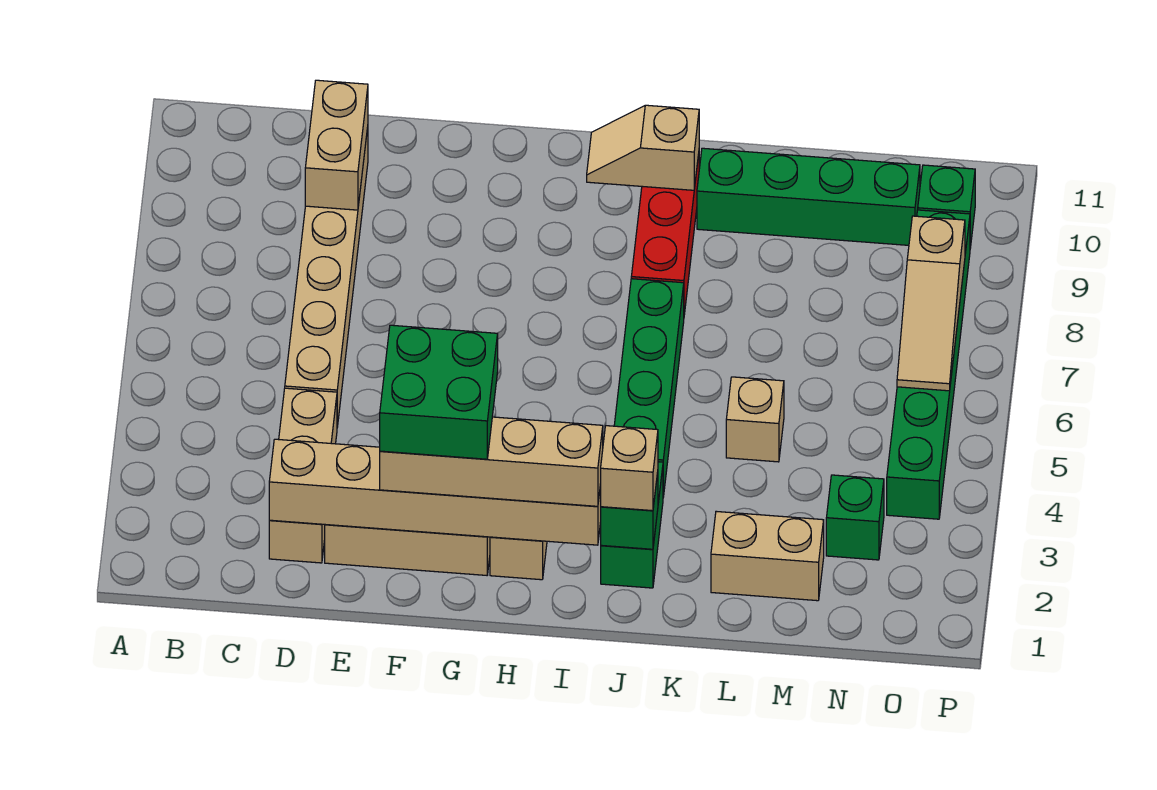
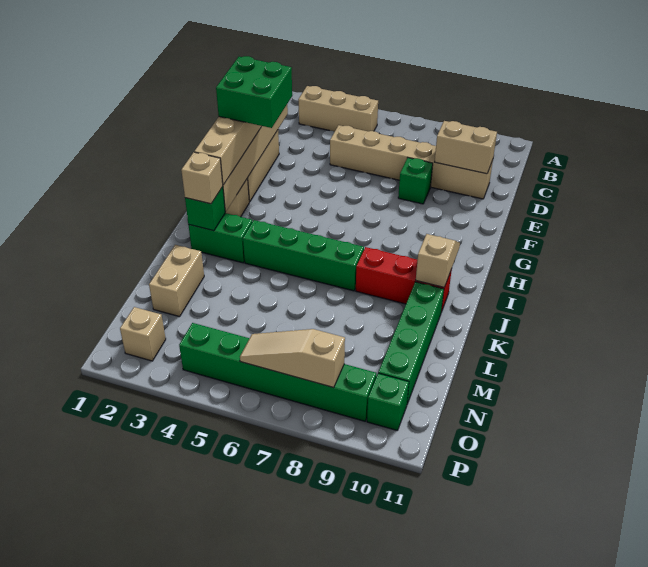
tan 1x3 brick [269,388,337,563] -> tan 1x3 brick moved to [298,86,378,132]
tan 1x1 brick [726,377,784,462] -> tan 1x1 brick moved to [120,307,166,361]
green 1x1 brick [826,475,884,560] -> green 1x1 brick moved to [398,158,433,204]

